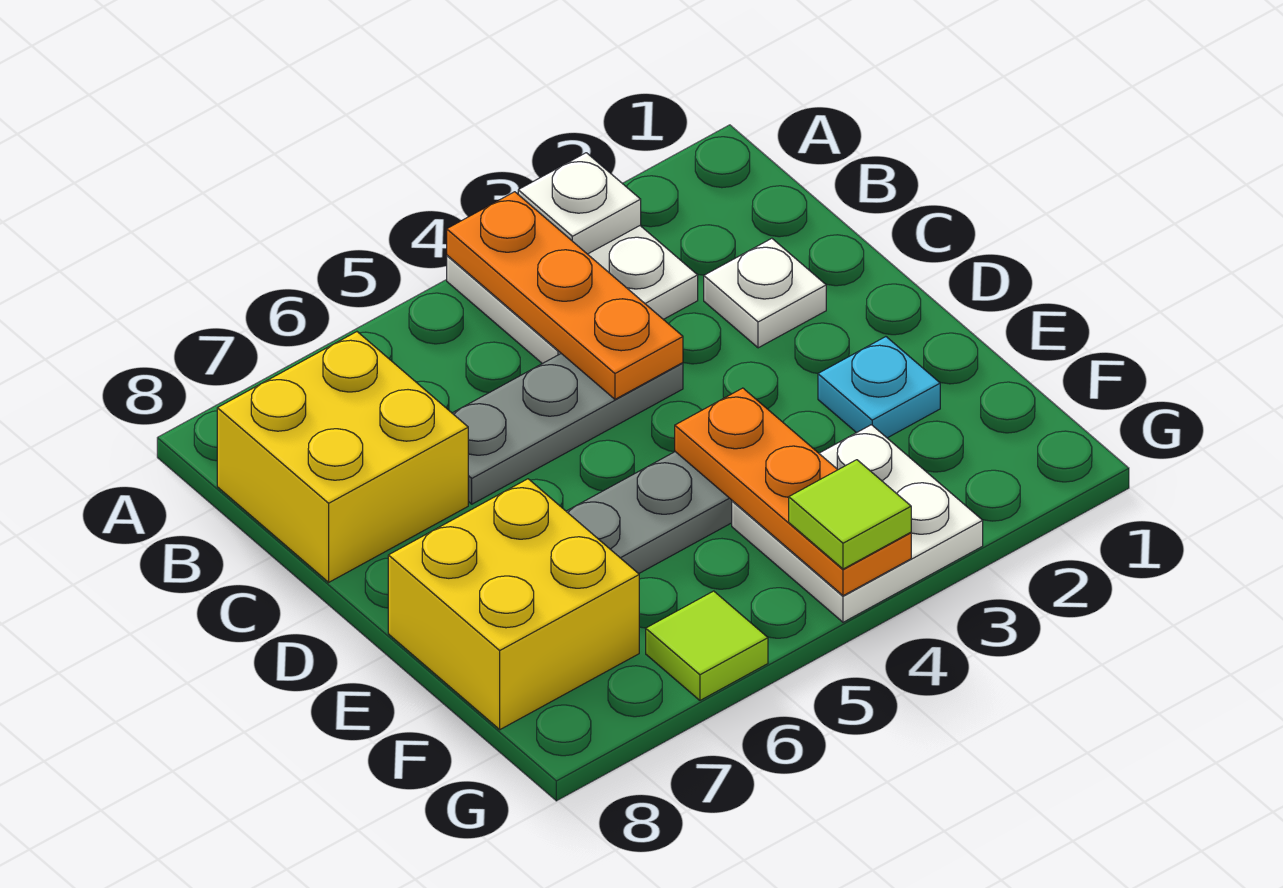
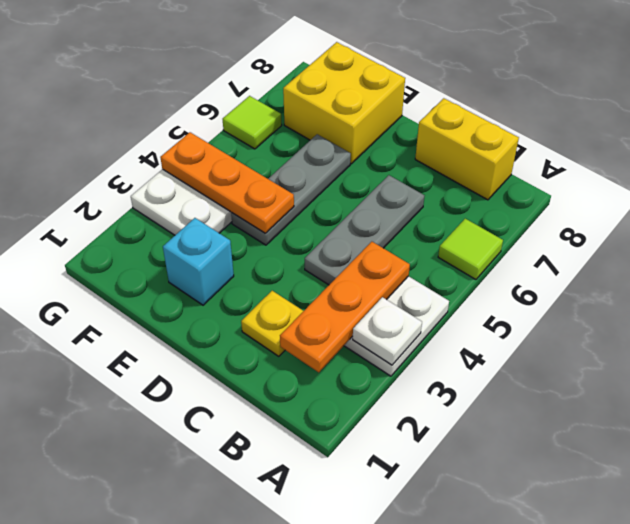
orange 1x3 plate [447,192,683,399] -> orange 1x3 plate turned to [280,242,410,372]
yellow 2x2 brick [217,332,468,582] -> yellow 1x2 brick [415,98,519,200]
white 1x1 plate [704,238,826,348] -> yellow 1x1 plate [241,291,303,356]
cyan 1x1 plate [818,337,940,438] -> cyan 1x1 brick [163,218,234,305]
lime 1x1 tile [789,460,911,569] -> lime 1x1 tile moved to [438,219,503,279]

